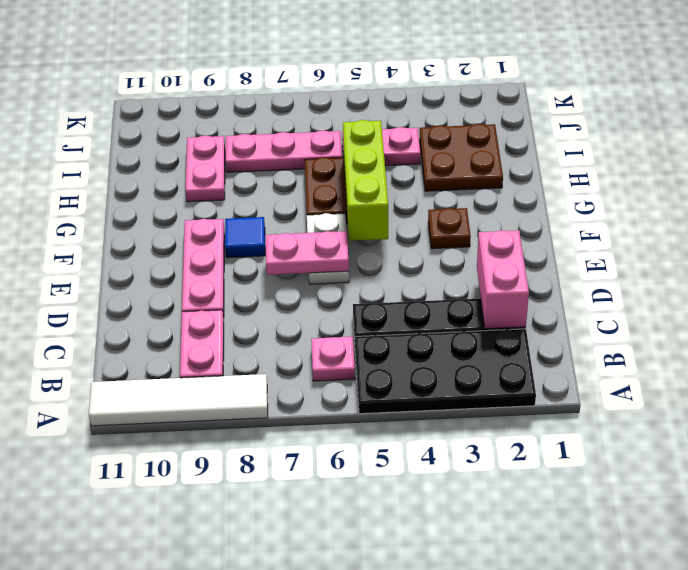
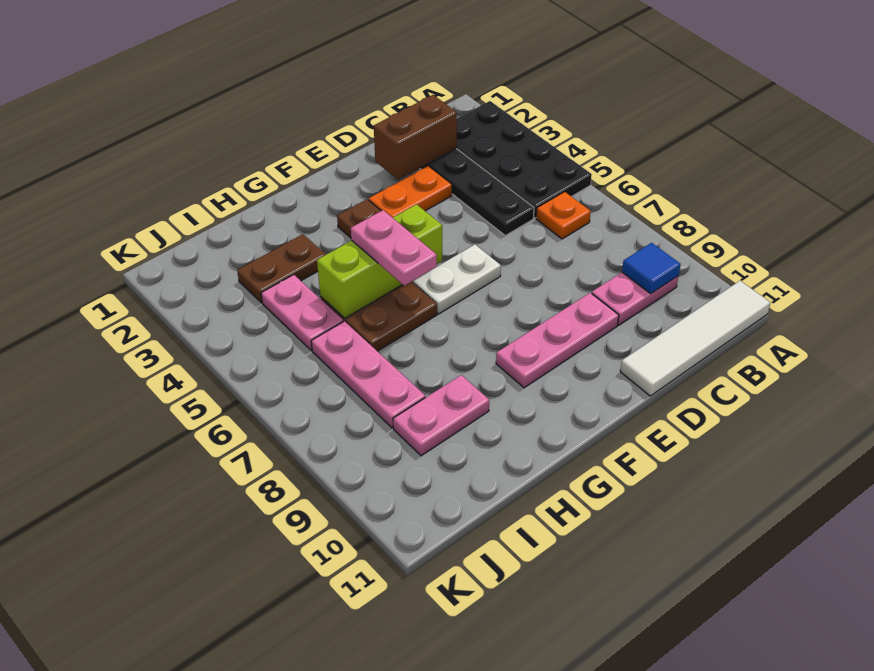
white 1x4 tile [89,374,268,426] -> white 1x4 tile turned to [620,281,770,396]
pink 1x1 plate [311,337,355,381] -> orange 1x1 plate [536,192,591,239]
pink 1x2 brick [477,230,529,329] -> brown 1x2 brick [374,95,457,180]
none -> orange 1x2 plate [369,166,452,218]
pink 1x2 plate [266,231,349,275] -> pink 1x2 plate moved to [351,210,437,286]
blue 1x1 tile [225,217,265,258] -> blue 1x1 tile moved to [622,243,681,294]
brown 2x2 plate [420,124,503,191] -> brown 1x2 plate [237,234,326,303]

